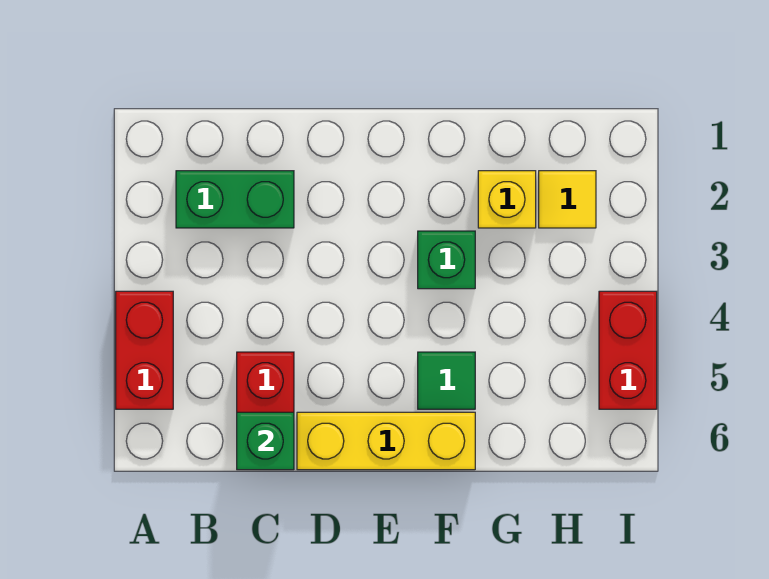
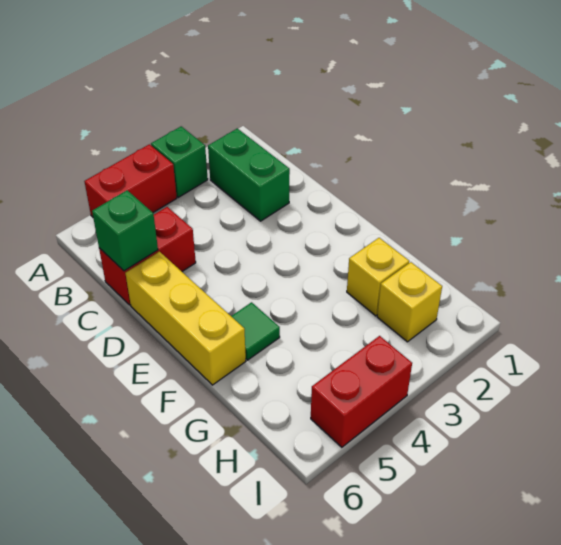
green 1x1 brick [418,231,475,289] -> green 1x1 brick moved to [151,126,208,197]
yellow 1x1 tile [539,171,596,228] -> yellow 1x1 brick [377,262,442,342]

